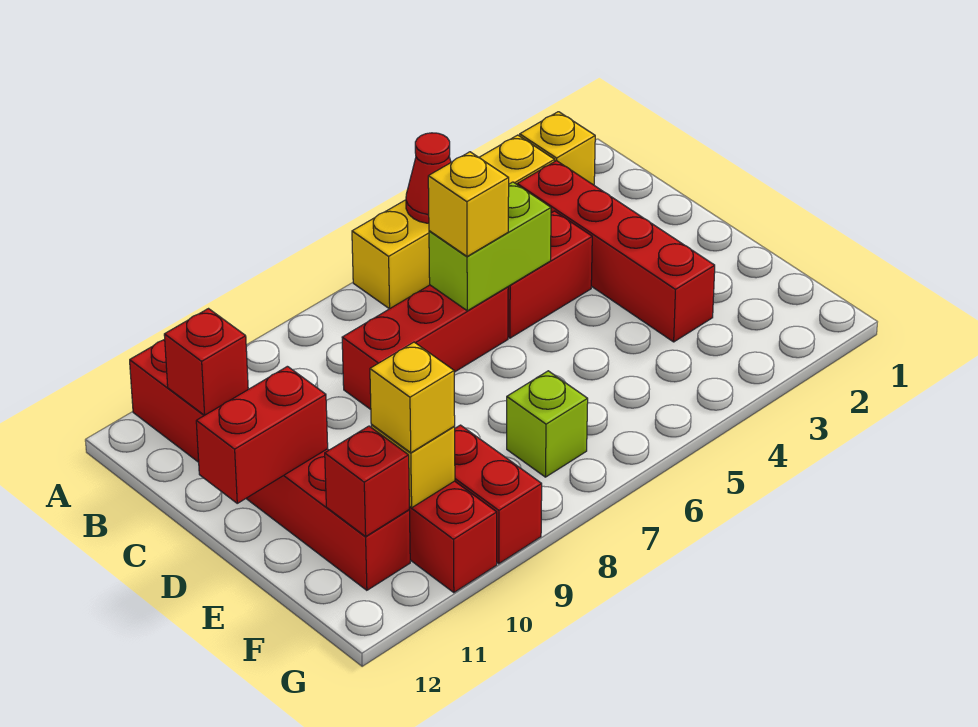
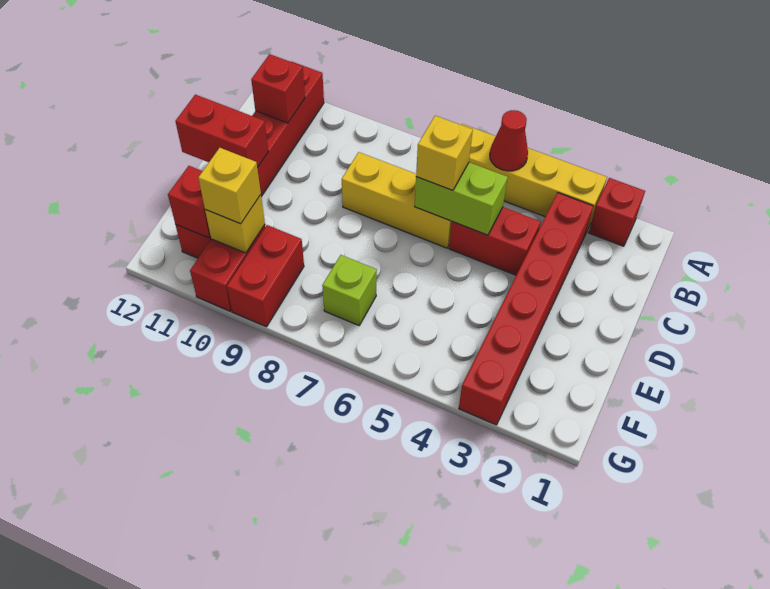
yellow 1x1 brick [520,112,595,185] -> red 1x1 brick [589,178,645,246]
red 1x4 brick [517,161,715,342] -> red 1x6 brick [459,193,594,425]
red 1x3 brick [342,285,508,409] -> yellow 1x3 brick [342,152,452,248]

